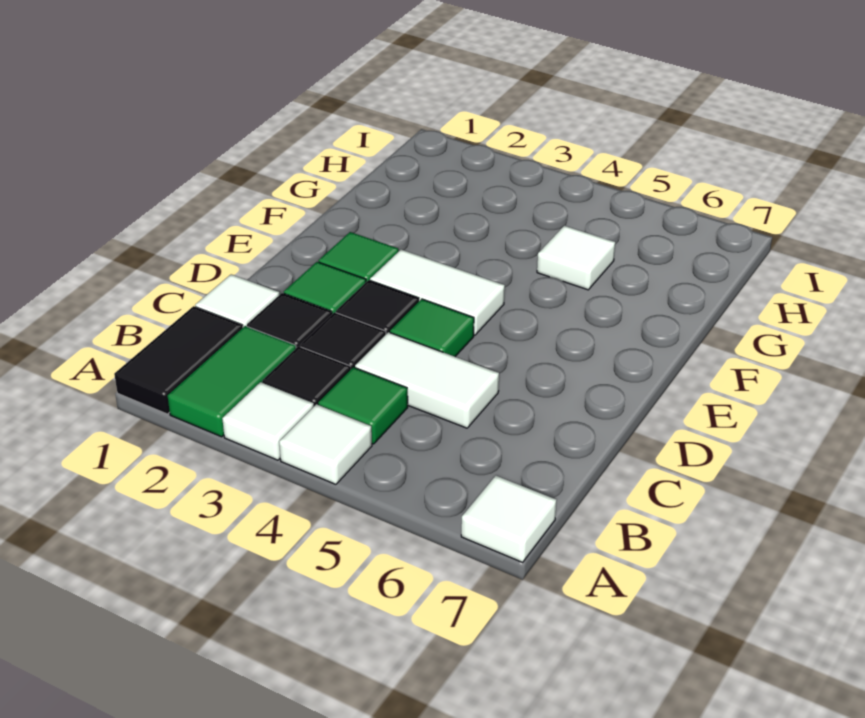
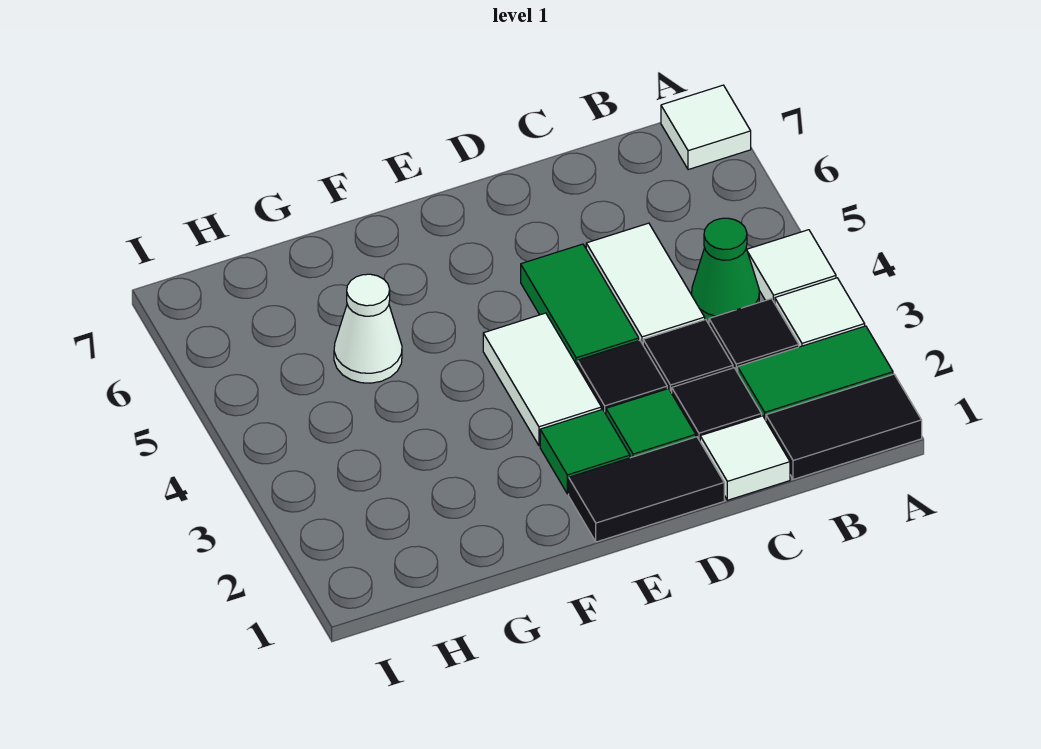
green 1x1 tile [318,367,408,444] -> green 1x1 cone [692,218,759,324]
none -> black 1x2 tile [569,437,724,542]
green 1x1 tile [390,299,474,356] -> green 1x2 tile [521,244,639,366]
white 1x1 tile [537,226,615,290] -> white 1x1 cone [334,274,402,383]

